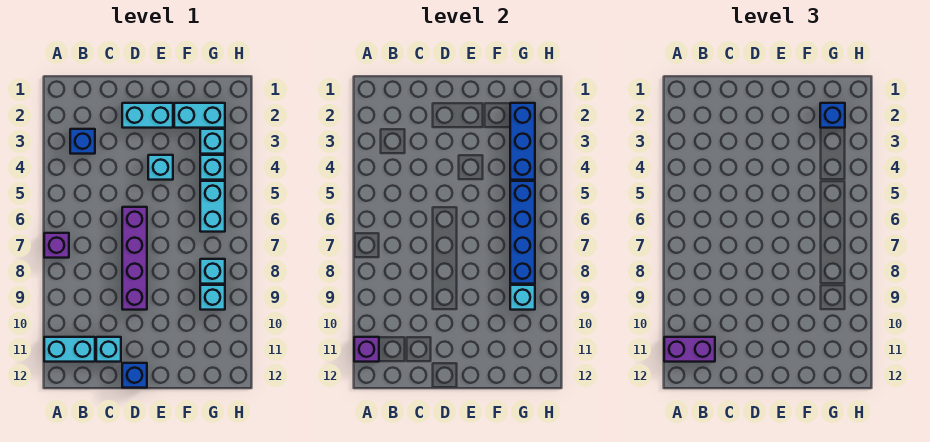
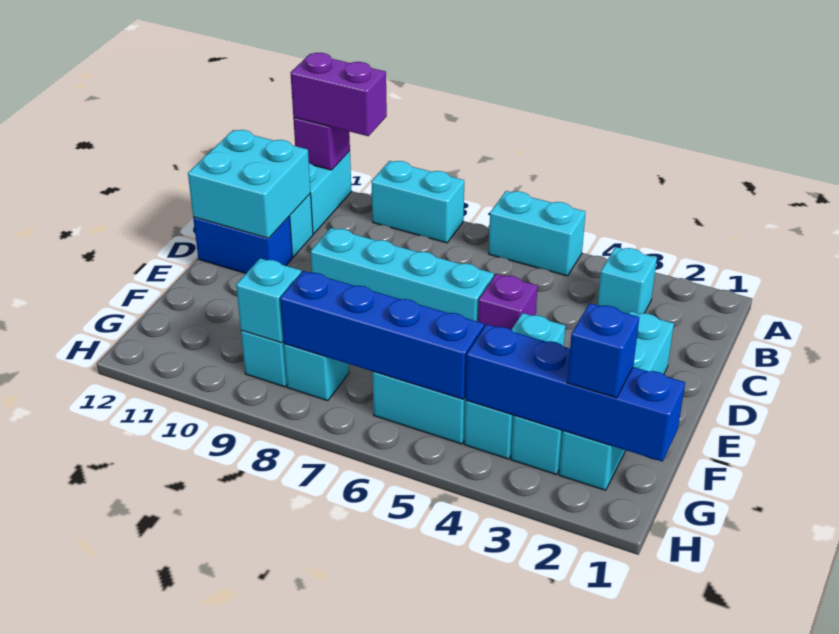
none -> cyan 1x2 brick [489,191,586,276]
purple 1x1 brick [44,233,69,258] -> purple 1x1 brick moved to [478,274,538,330]
none -> cyan 1x2 brick [371,161,464,243]
purple 1x2 brick [664,337,715,362] -> purple 1x2 brick turned to [290,53,387,136]
blue 1x1 brick [70,129,95,154] -> cyan 1x1 brick [597,247,657,314]
none -> cyan 2x2 brick [188,130,311,238]
purple 1x4 brick [122,207,147,310] -> cyan 1x4 brick [311,228,494,322]
blue 1x1 brick [122,363,147,388] -> blue 1x2 brick [193,217,292,273]
blue 1x3 brick [510,103,535,180] -> blue 1x4 brick [465,324,685,462]

